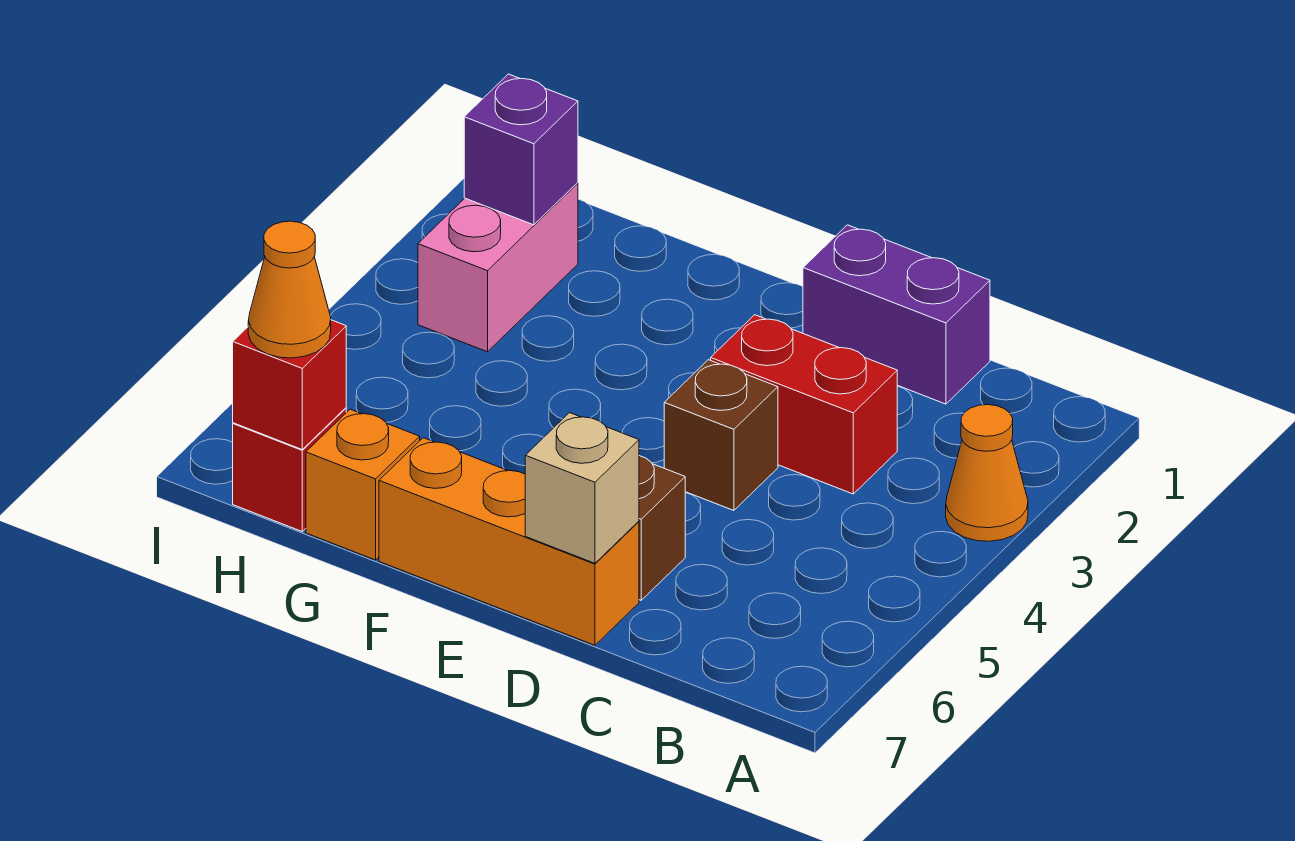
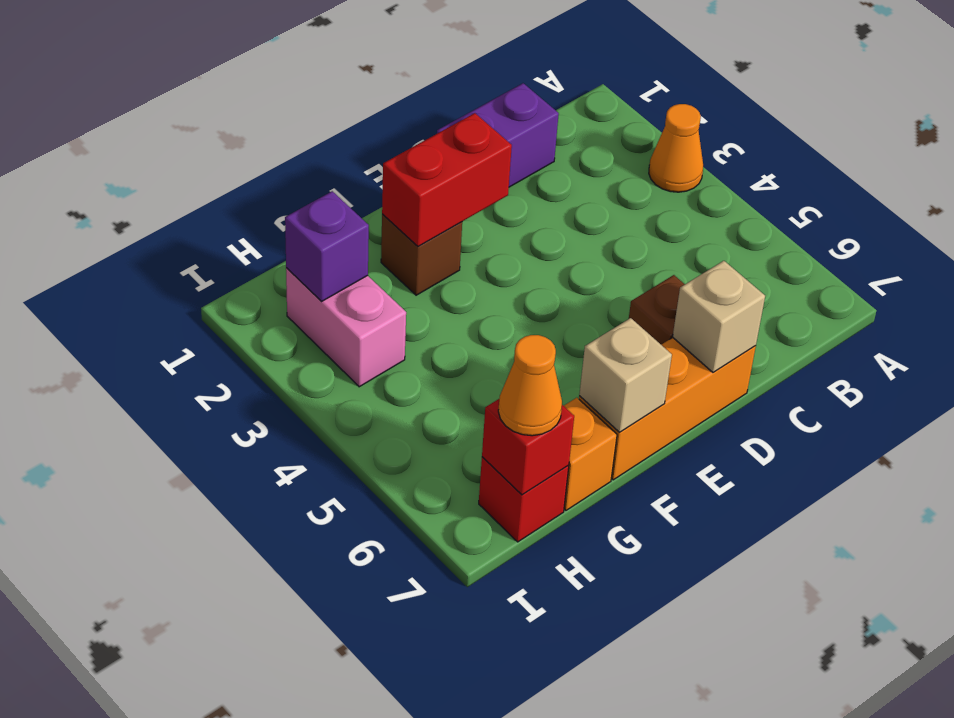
red 1x2 brick [711,315,897,494] -> red 1x2 brick moved to [382,113,512,246]
brown 1x1 brick [664,360,778,511] -> brown 1x1 brick moved to [381,214,462,295]
none -> tan 1x1 brick [579,318,672,433]

